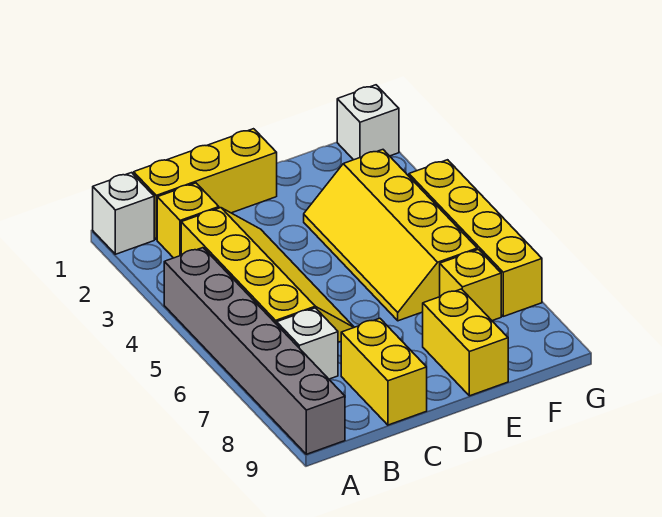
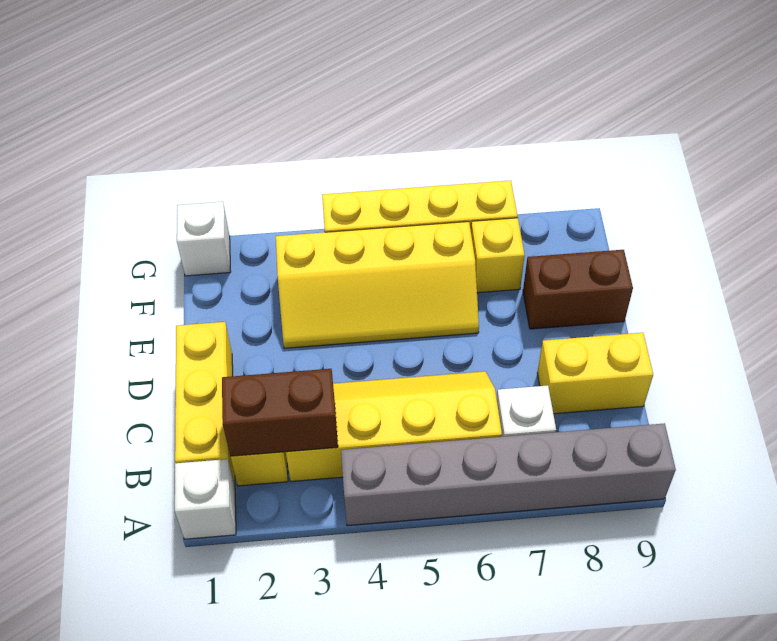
none -> brown 1x2 brick [222,369,338,456]
yellow 1x2 brick [423,289,508,396] -> brown 1x2 brick [523,250,633,329]

